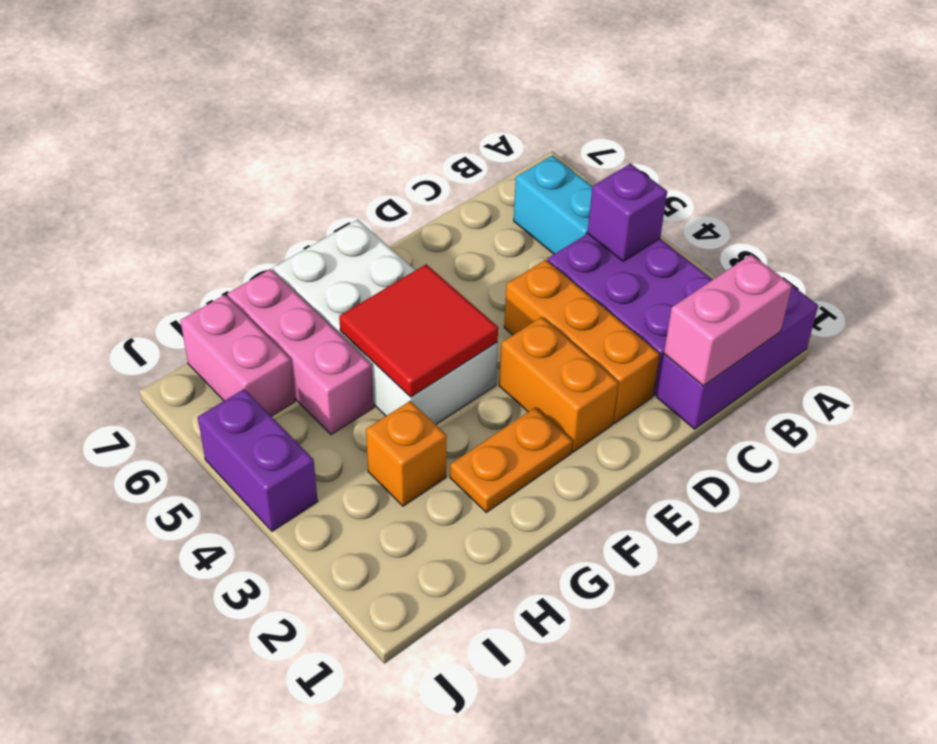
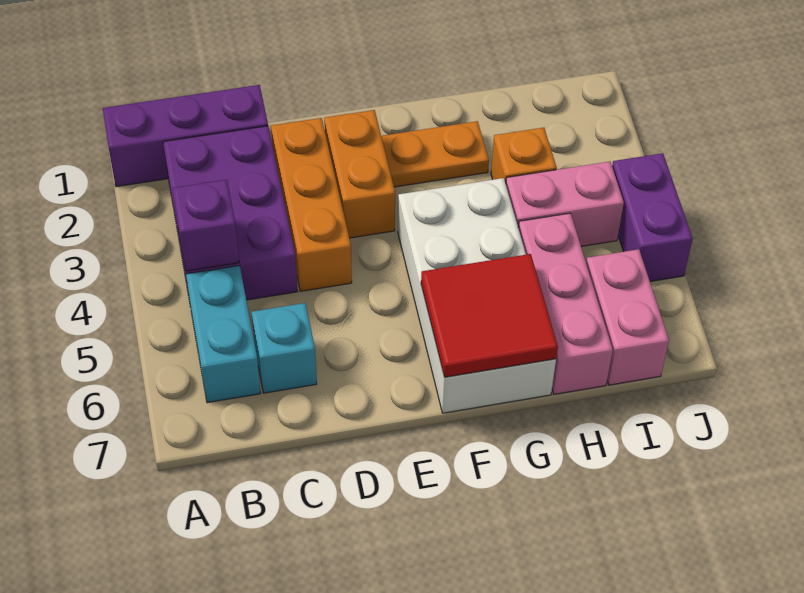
pink 1x2 brick [664,254,792,386] -> pink 1x2 brick moved to [506,162,624,246]
none -> cyan 1x1 brick [251,303,317,393]
red 2x2 tile [339,264,498,397] -> red 2x2 tile moved to [421,254,558,377]

